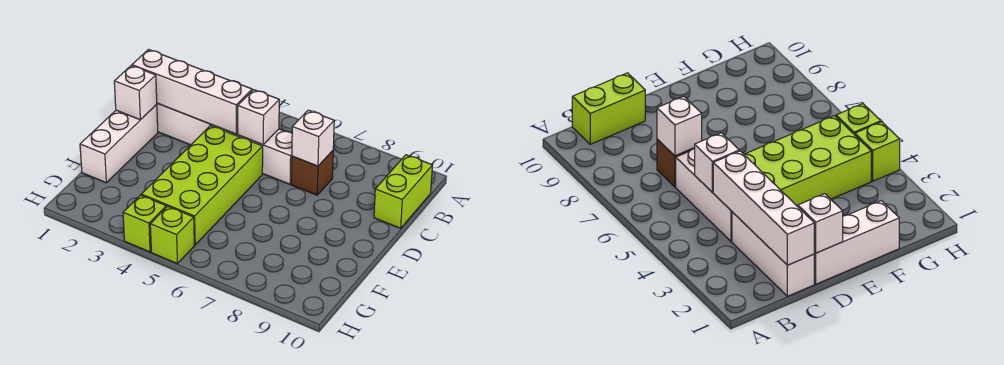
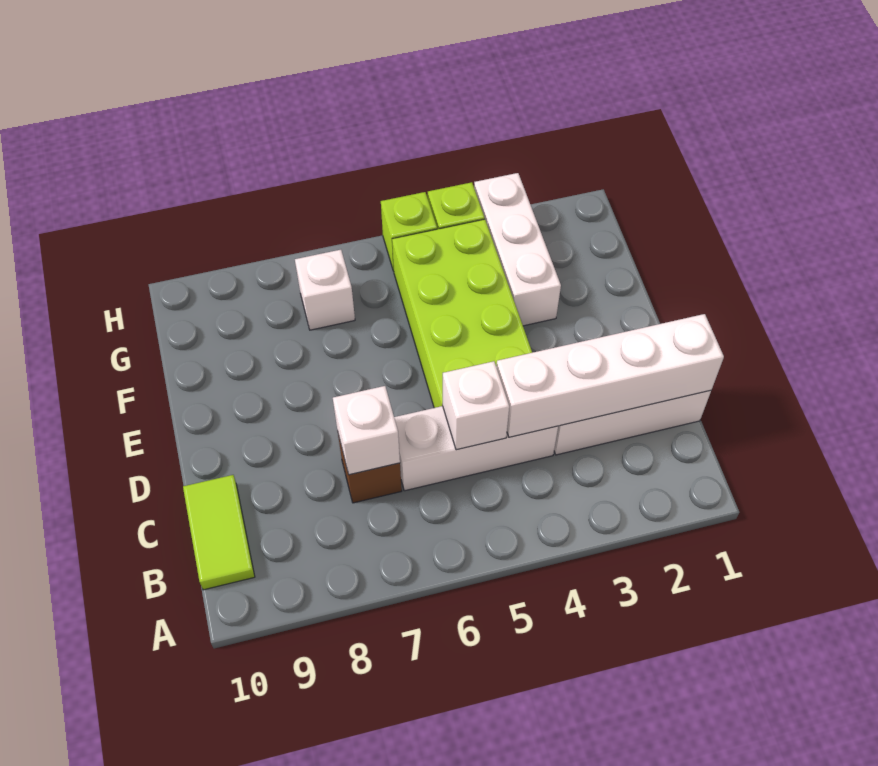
lime 1x2 brick [374,155,432,228] -> lime 1x2 tile [183,475,255,590]
white 1x3 brick [80,105,158,183] -> white 1x3 brick moved to [474,173,561,326]
white 1x1 brick [114,66,157,120] -> white 1x1 brick moved to [295,250,355,330]

